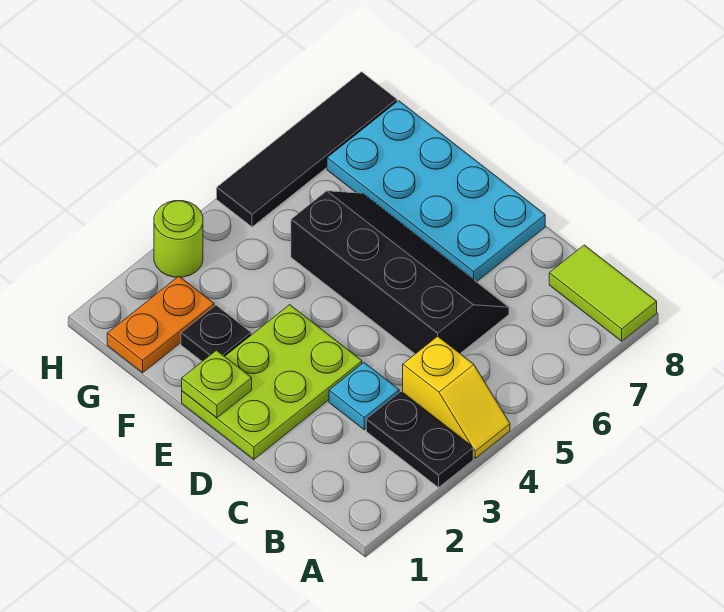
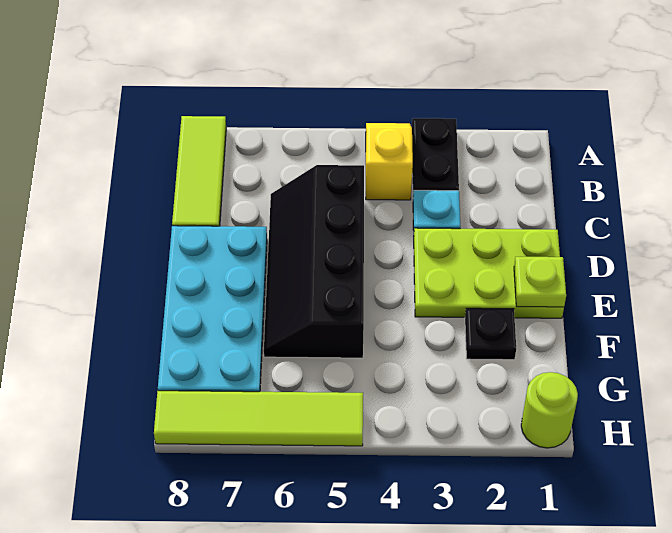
lime 1x2 tile [549,245,657,341] -> lime 1x3 tile [172,116,226,226]
orange 1x2 plate [107,276,214,373] -> none
lime 1x1 round brick [154,201,203,277] -> lime 1x1 round brick moved to [521,372,578,448]
black 1x4 tile [217,72,397,227] -> lime 1x4 tile [154,391,363,446]

